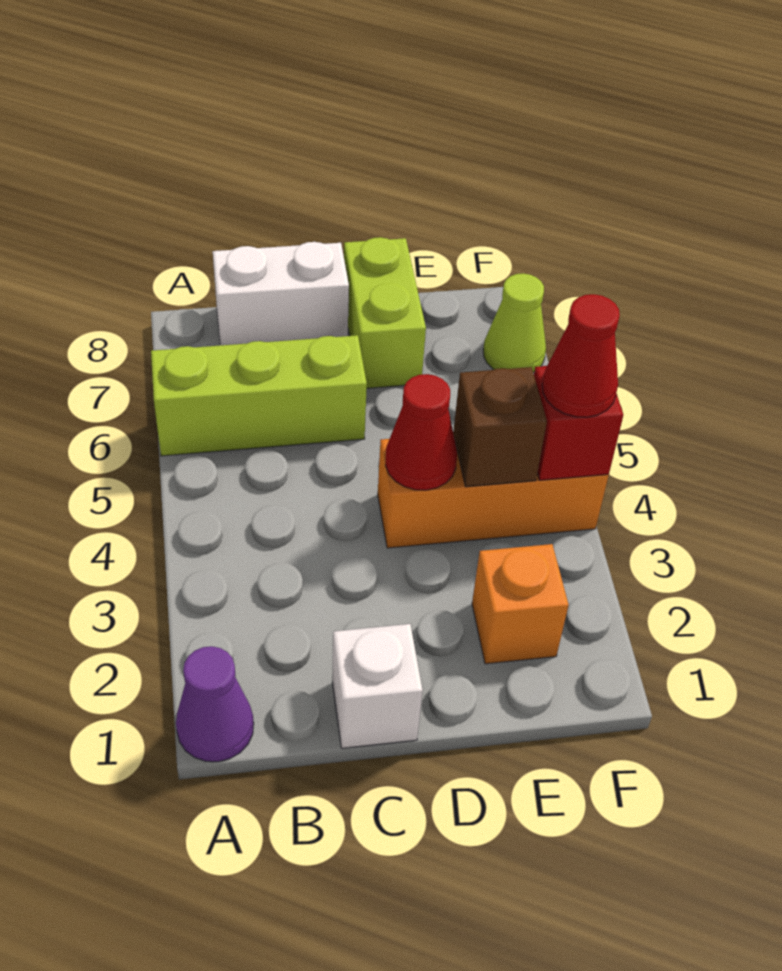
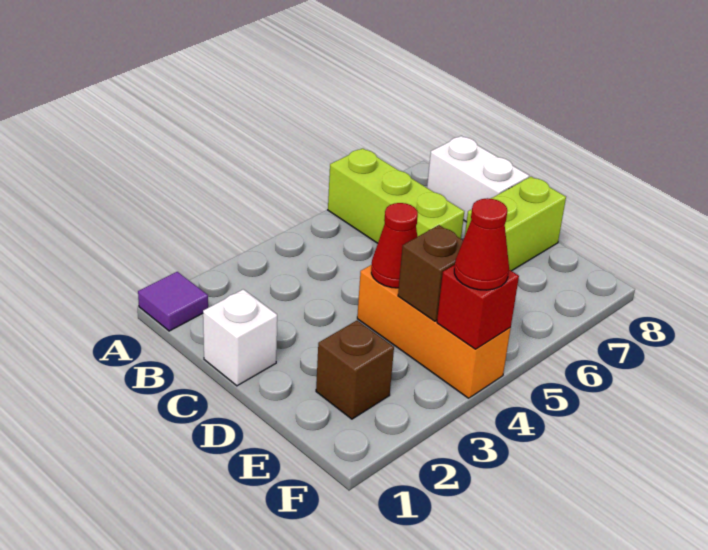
purple 1x1 cone [176,646,254,762] -> purple 1x1 tile [138,272,208,331]
orange 1x1 brick [472,544,569,664] -> brown 1x1 brick [316,320,394,419]
lime 1x1 cone [483,273,546,372] -> none

